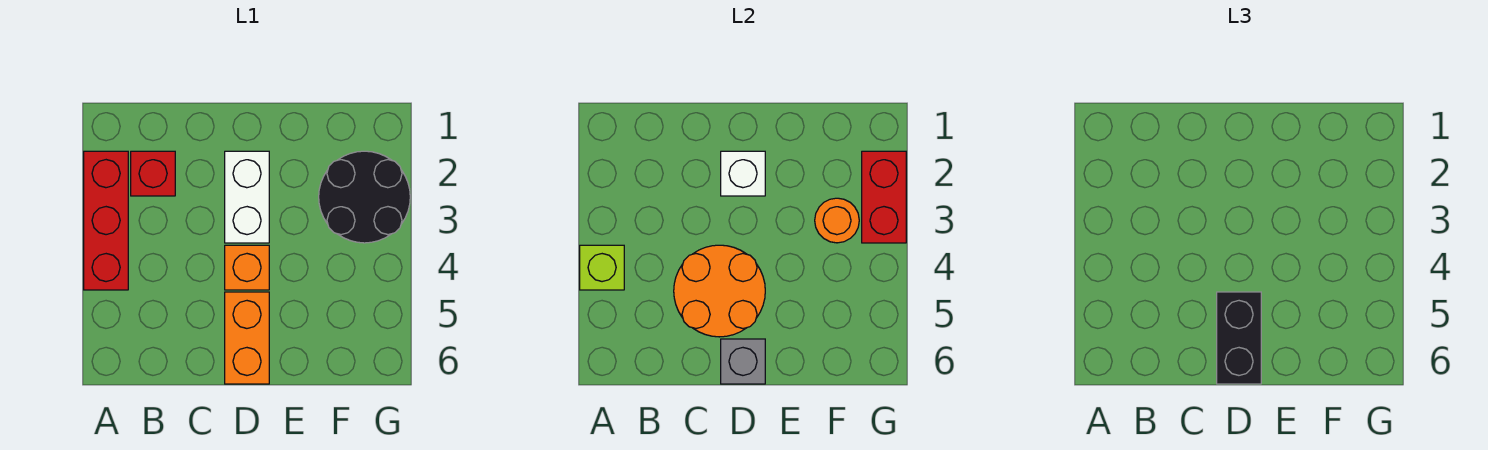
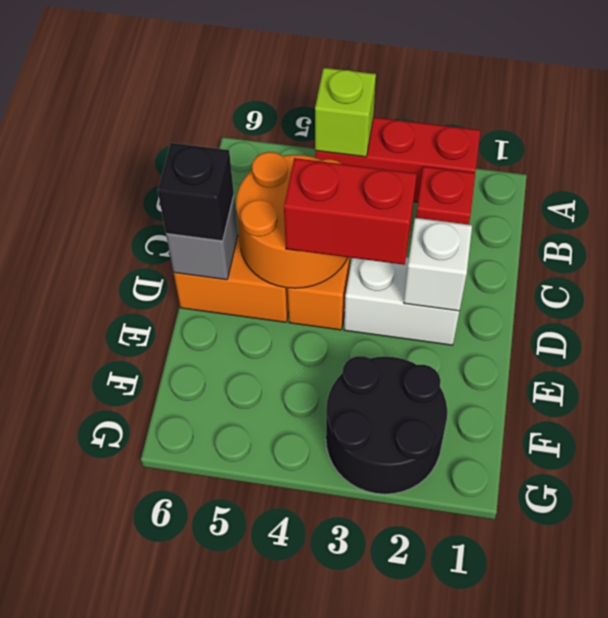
black 1x2 brick [1217,292,1261,384] -> black 1x1 brick [158,143,234,241]
orange 1x1 round brick [815,198,859,243] -> none
red 1x2 brick [862,151,906,243] -> red 1x2 brick moved to [284,158,417,265]

